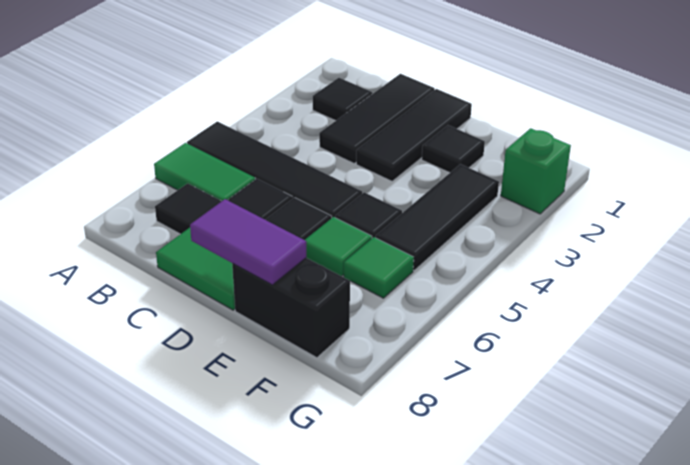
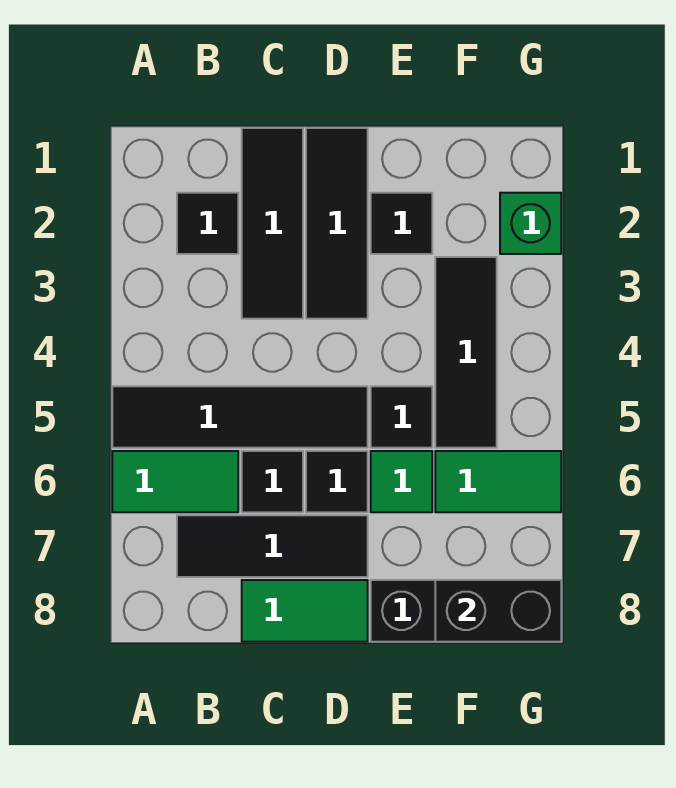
purple 1x2 tile [190,199,306,285] -> none
green 1x1 tile [344,237,414,298] -> green 1x2 tile [435,451,561,512]
none -> black 1x2 brick [435,580,561,642]

